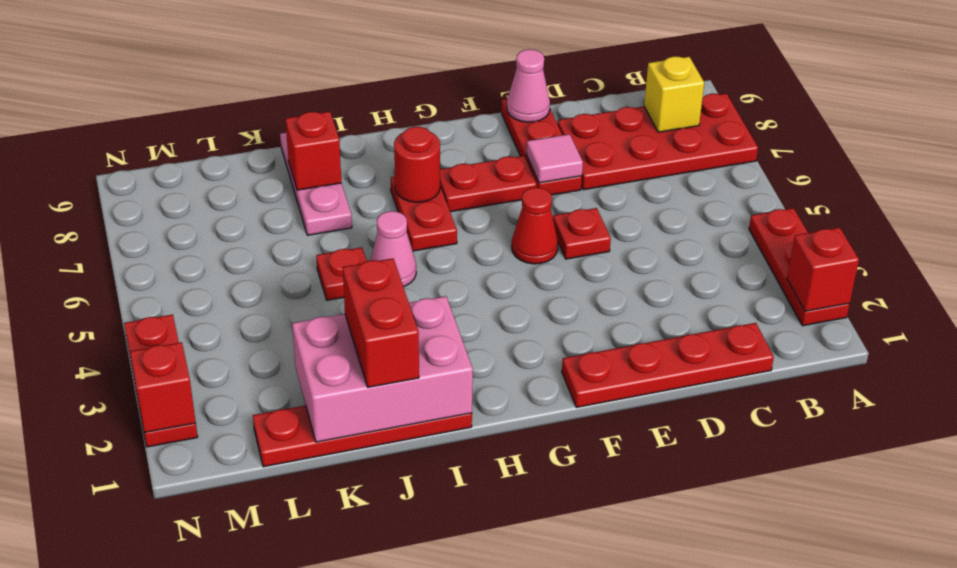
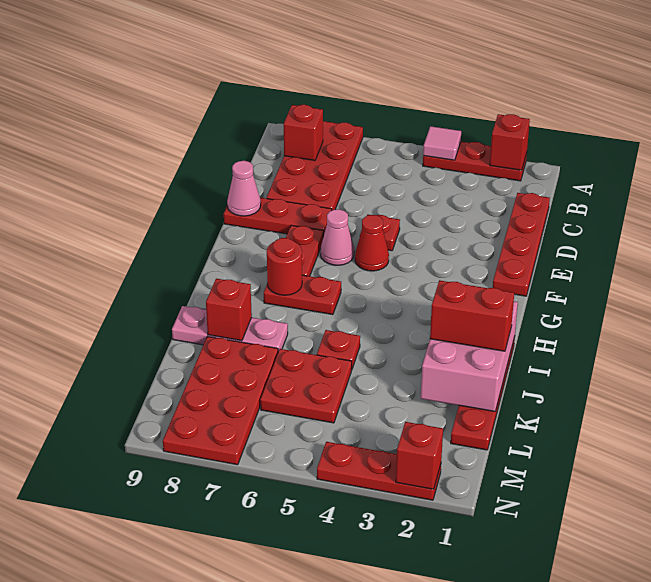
yellow 1x1 brick [644,56,704,132] -> red 1x1 brick [284,105,323,160]
pink 1x1 tile [527,134,583,183] -> pink 1x1 tile moved to [423,126,461,160]
pink 1x1 cone [371,211,416,287] -> pink 1x1 cone moved to [321,209,354,265]
none -> red 2x2 plate [260,349,352,423]
none -> red 2x4 plate [163,336,278,465]

